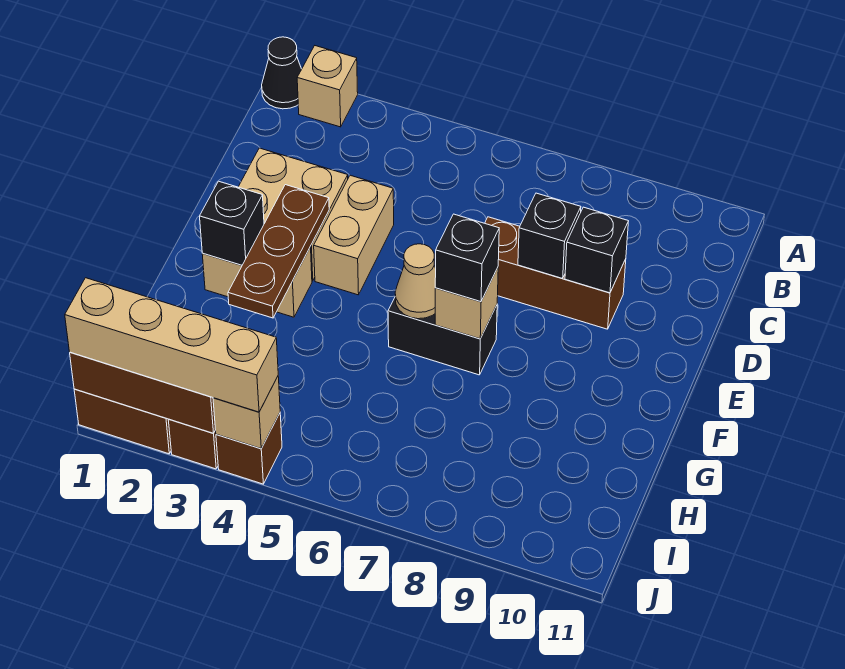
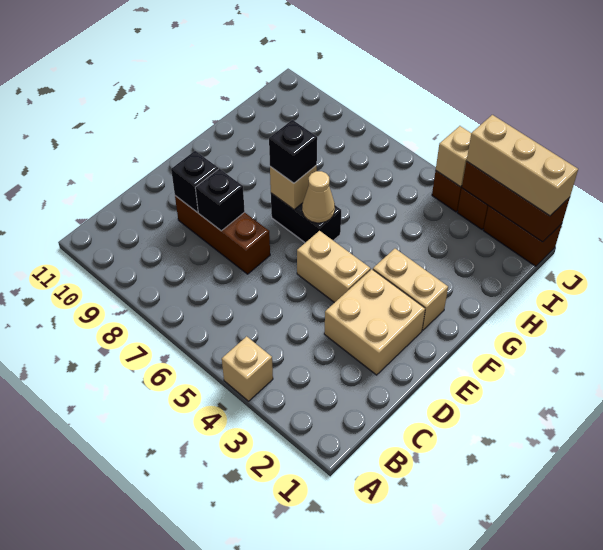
black 1x1 cone [262,37,302,109] -> none
tan 1x1 brick [297,46,358,127] -> tan 1x1 brick moved to [222,336,273,401]
tan 1x2 brick [314,175,394,295] -> tan 1x2 brick turned to [297,231,371,303]
brown 1x3 plate [228,185,329,318] -> none
black 1x1 brick [200,181,264,265] -> none
tan 1x4 brick [65,278,278,412] -> tan 1x3 brick [467,115,578,216]

